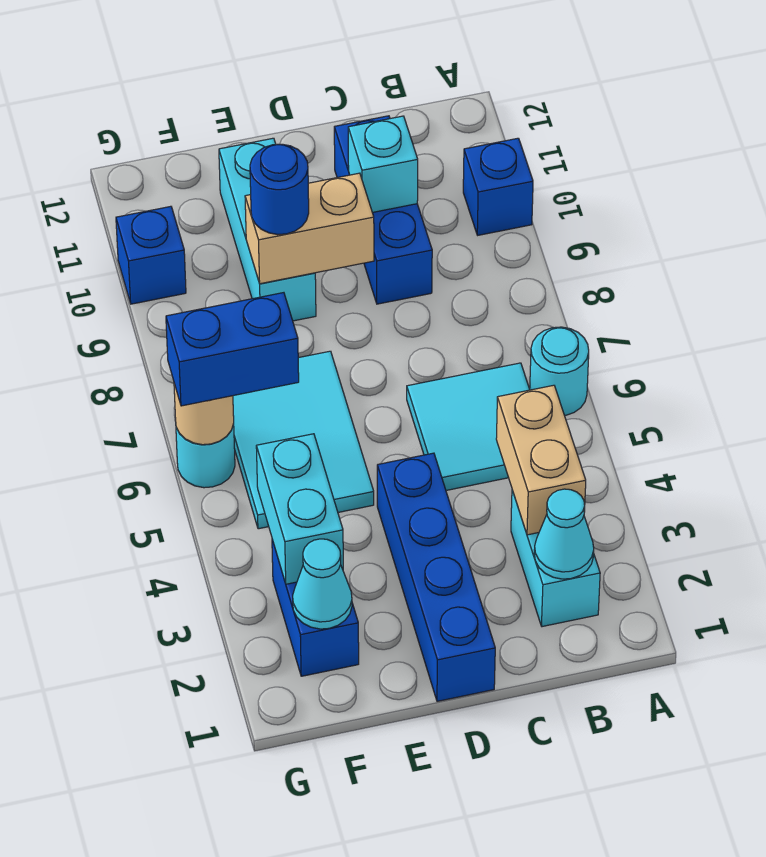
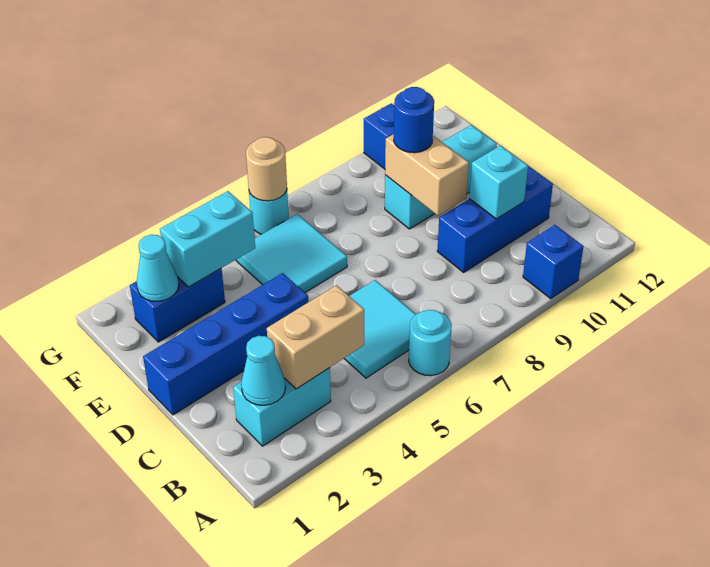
cyan 2x3 tile [233,351,374,529] -> cyan 2x2 tile [236,214,347,293]
blue 1x2 brick [166,293,299,406] -> none

